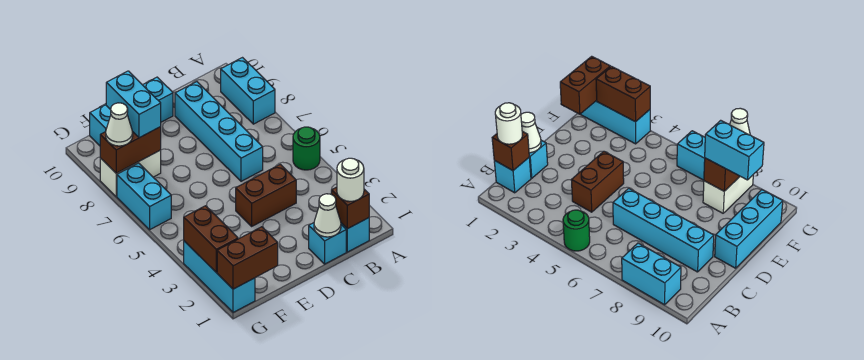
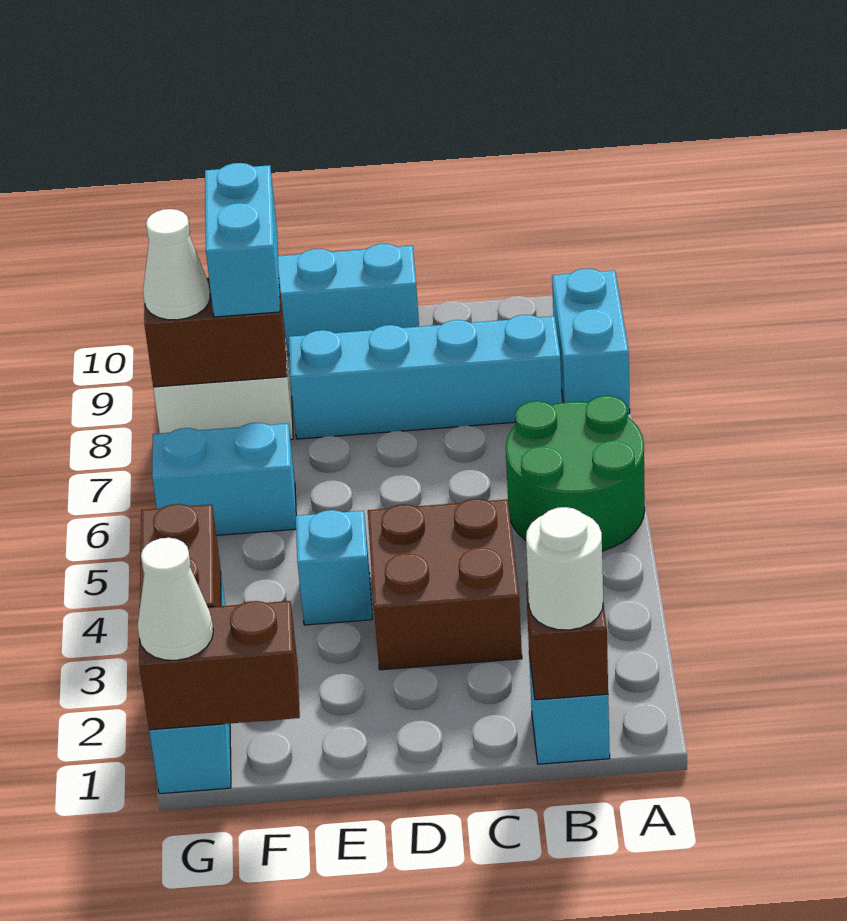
green 1x1 round brick [293,127,320,170] -> green 2x2 round brick [506,396,645,551]
cyan 1x1 brick [309,223,346,264] -> cyan 1x1 brick moved to [296,510,372,625]
white 1x1 cone [314,194,341,237] -> white 1x1 cone moved to [138,538,213,660]
brown 1x2 brick [236,164,296,226] -> brown 2x2 brick [368,499,522,670]
cyan 1x4 brick [175,82,263,181] -> cyan 1x4 brick turned to [289,315,562,439]
cyan 1x2 brick [117,163,171,230] -> cyan 1x2 brick turned to [152,423,296,535]

